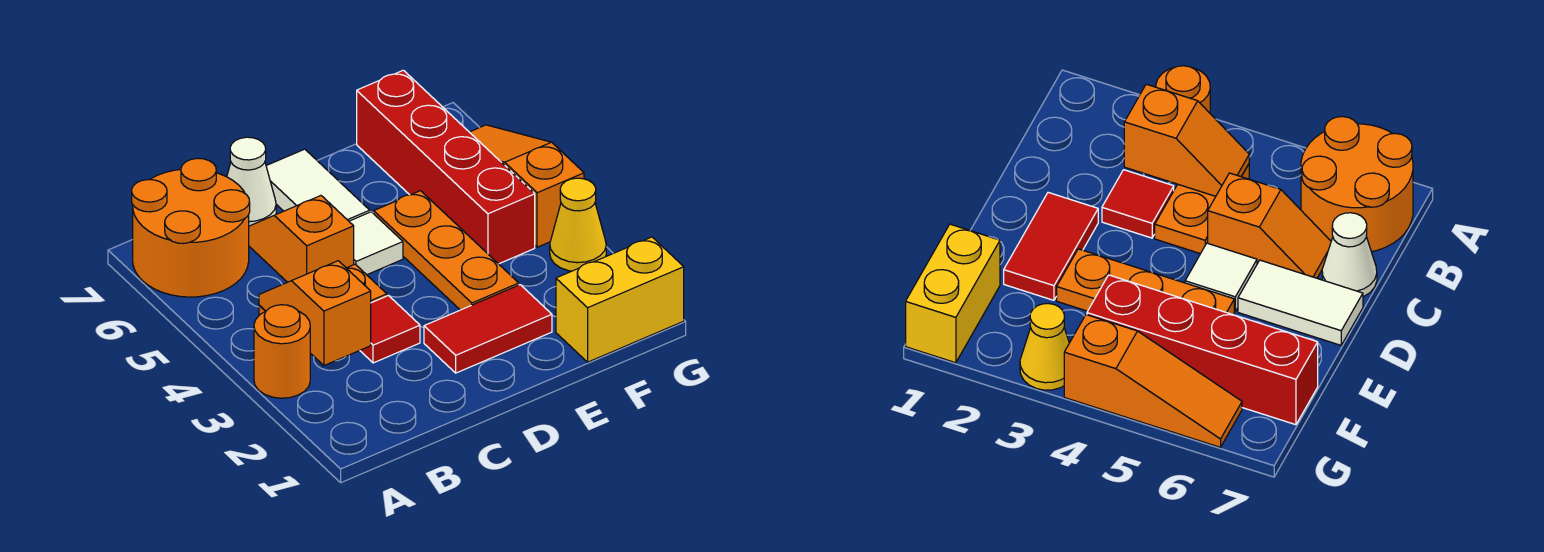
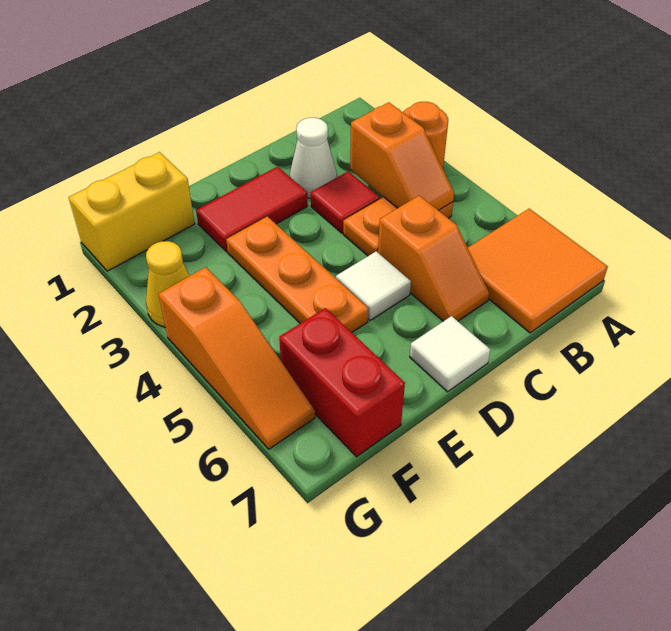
orange 2x2 round brick [132,158,250,297] -> orange 2x2 tile [468,209,608,333]
white 1x1 cone [227,137,276,226] -> white 1x1 cone moved to [289,118,337,198]
white 1x2 tile [266,149,370,221] -> white 1x1 tile [410,316,490,392]
red 1x4 brick [357,70,535,264] -> red 1x2 brick [279,308,405,457]

